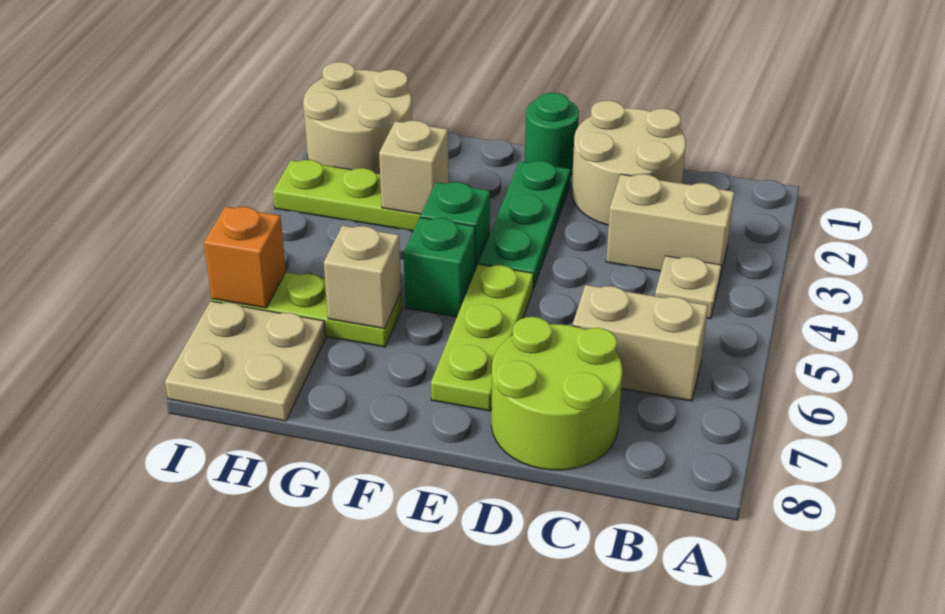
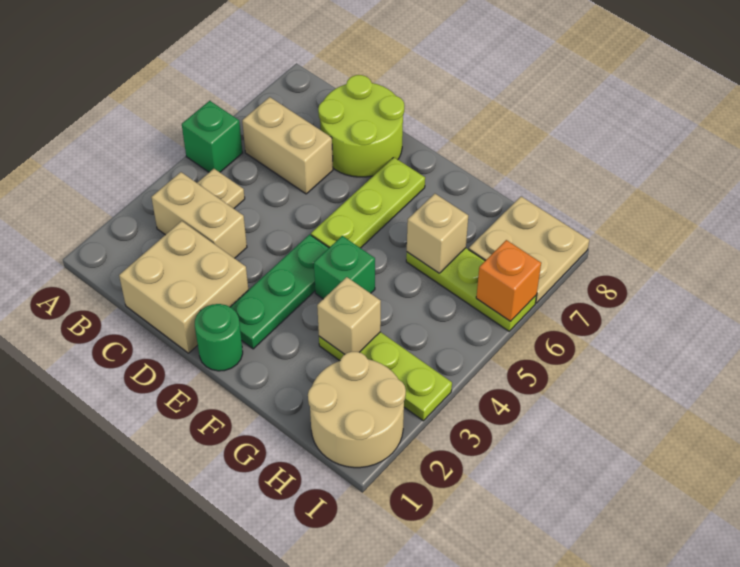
tan 2x2 round brick [572,101,686,225] -> tan 2x2 brick [119,221,248,353]
green 1x1 brick [404,218,475,317] -> green 1x1 brick moved to [182,101,243,172]

